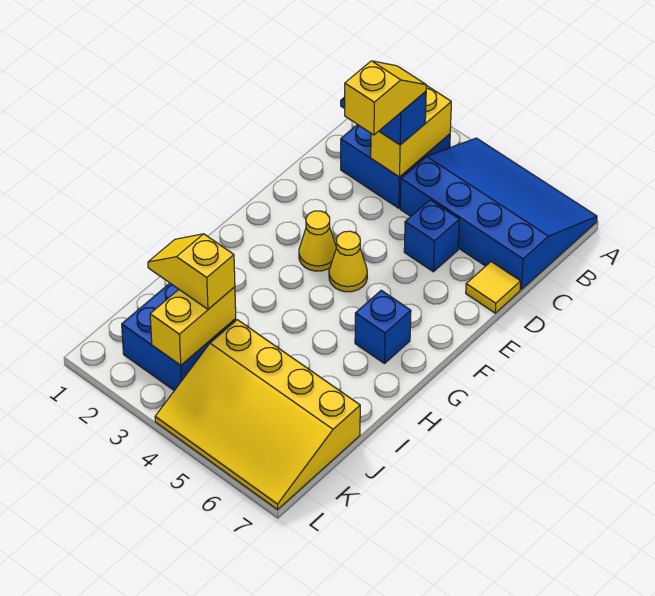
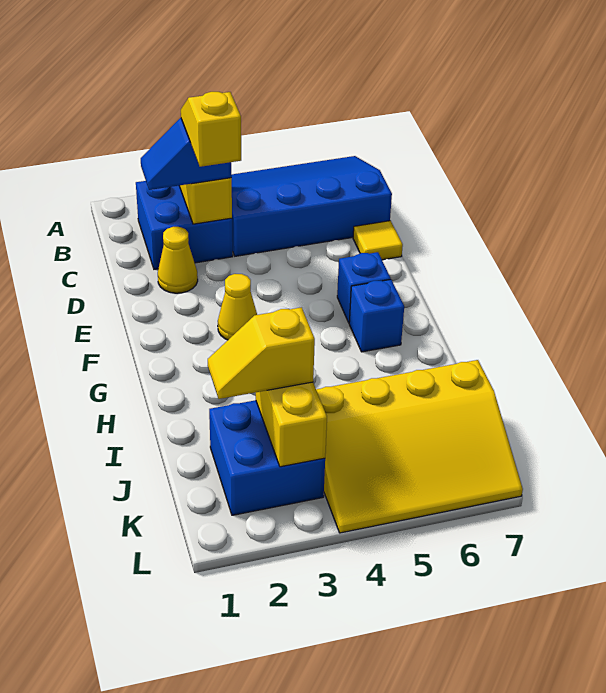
blue 1x1 brick [404,200,460,272] -> blue 1x1 brick moved to [337,252,391,322]
yellow 1x1 cone [329,231,367,292] -> yellow 1x1 cone moved to [158,227,198,293]

